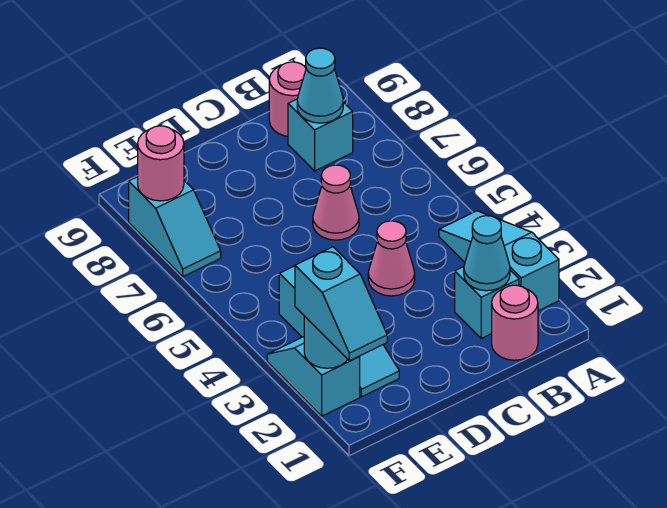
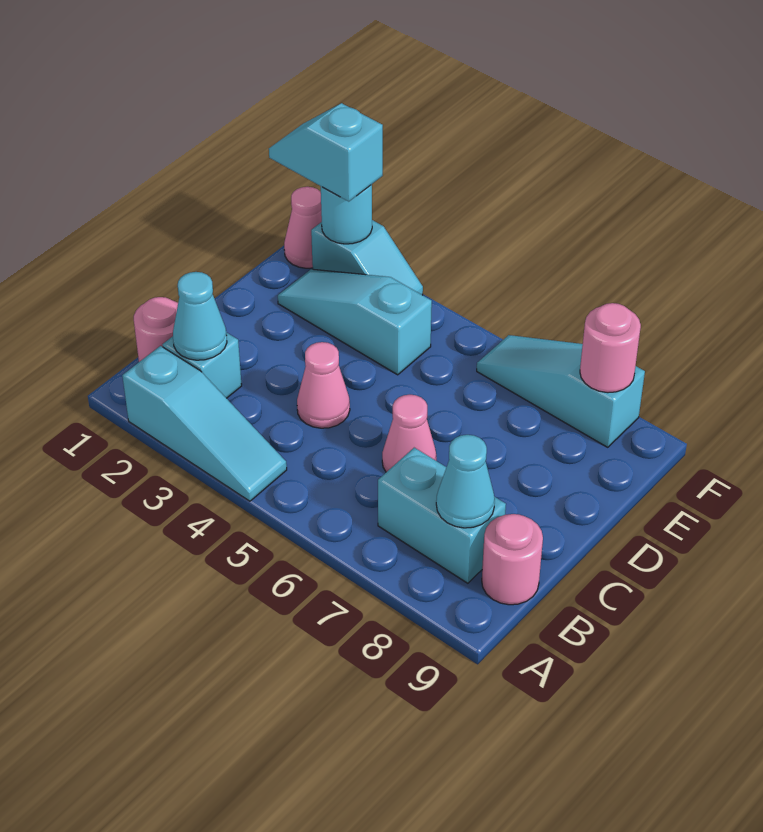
cyan 1x1 brick [288,99,353,171] -> cyan 1x2 brick [378,448,506,583]
none -> pink 1x1 cone [284,187,322,268]
cyan 1x2 slope [129,177,221,276] -> cyan 1x3 slope [477,335,645,447]

